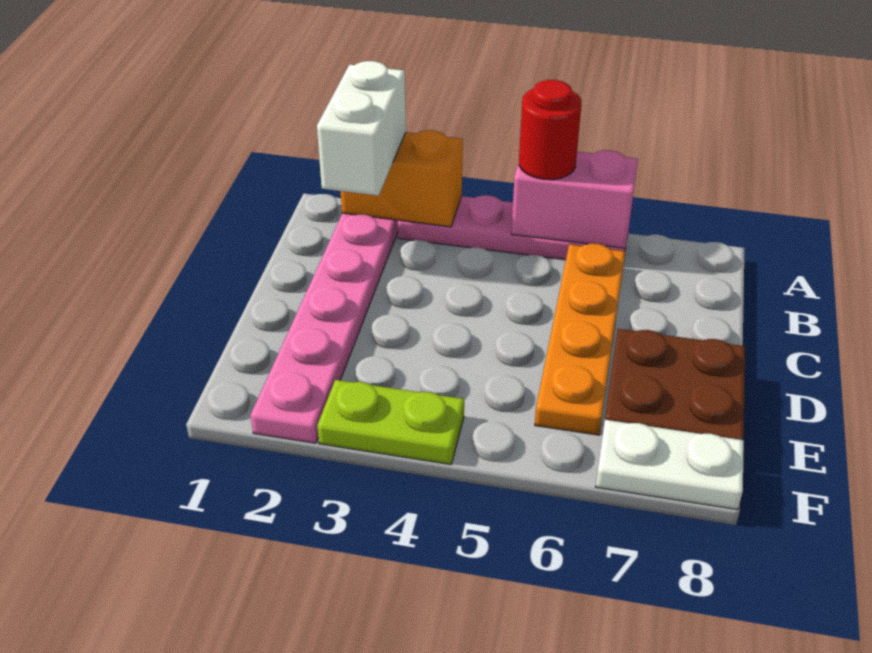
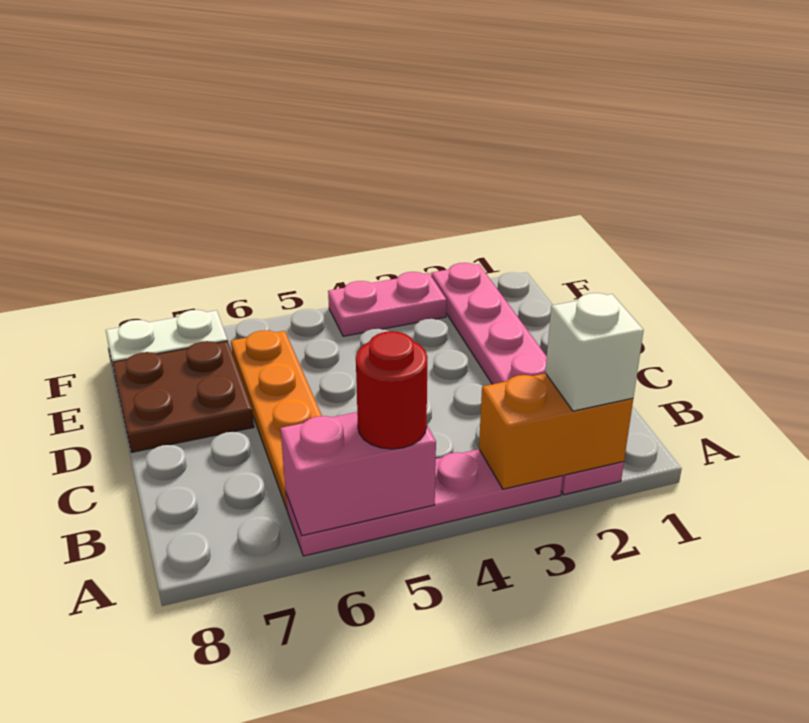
white 1x2 brick [317,61,406,196] -> white 1x1 brick [545,293,644,411]
lime 1x2 plate [317,380,464,464] -> pink 1x2 plate [328,272,447,336]

